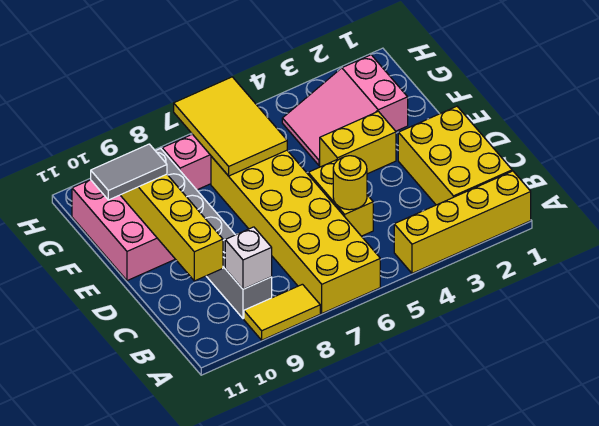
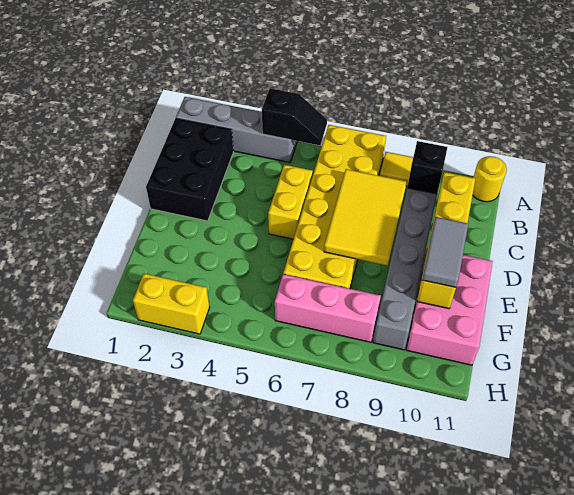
yellow 1x4 brick [394,171,531,273] -> grey 1x4 brick [176,97,297,163]
none -> black 1x2 slope [262,88,327,145]
yellow 2x3 brick [398,106,512,205] -> black 2x3 brick [146,118,233,221]
white 1x1 brick [225,227,272,289] -> black 1x1 brick [407,141,447,194]
yellow 1x1 round brick [333,156,367,210] -> yellow 1x1 round brick moved to [473,156,507,202]
yellow 1x2 brick [320,111,396,174] -> yellow 1x2 brick moved to [133,273,210,334]
pink 2x3 slope [282,55,408,165] -> none
yellow 2x3 tile [174,77,287,176] -> yellow 2x3 tile moved to [324,169,407,266]
grey 1x2 tile [91,144,167,200] -> grey 1x2 tile turned to [422,217,468,287]

